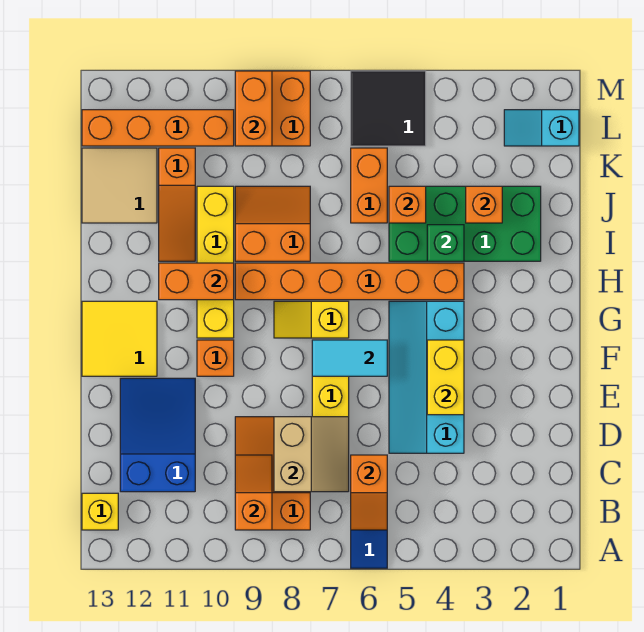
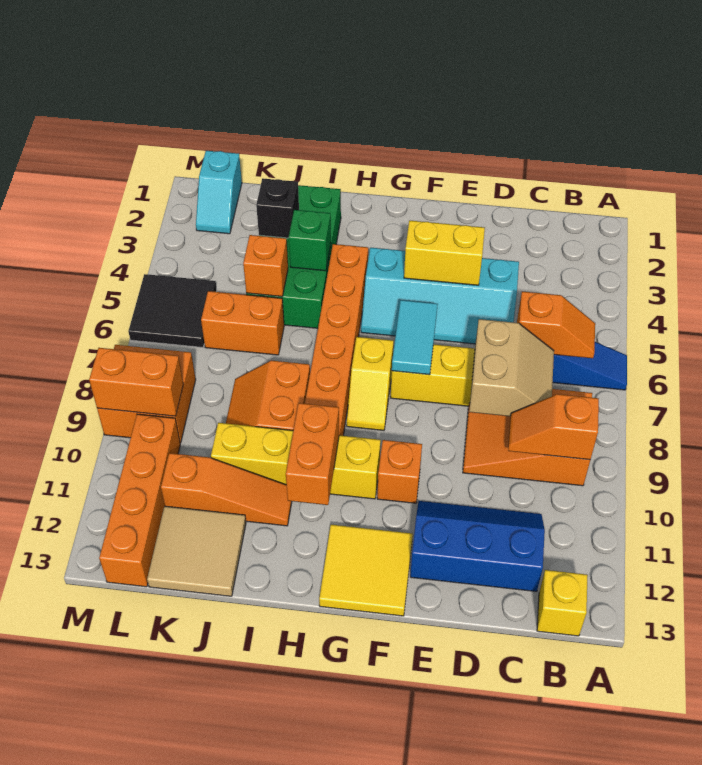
tan 2x2 slope [274,417,349,492] -> tan 2x2 slope turned to [469,319,554,416]
blue 2x3 slope [120,378,195,492] -> blue 2x3 slope turned to [410,501,545,592]
orange 1x1 brick [466,186,502,223] -> black 1x1 brick [256,178,299,238]

